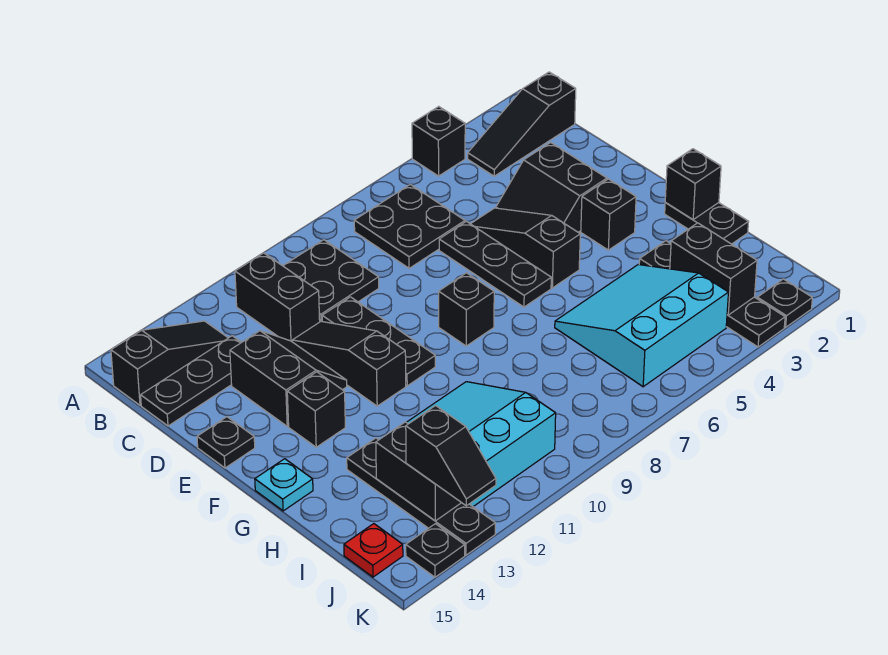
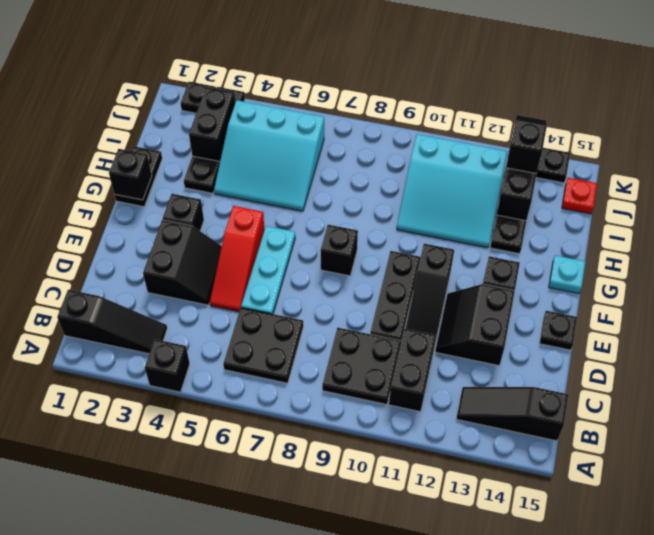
black 1x3 plate [141,336,241,426] -> none
black 1x3 slope [471,208,580,288] -> red 1x3 slope [210,206,265,311]
black 1x3 plate [439,221,551,307] -> cyan 1x3 plate [241,226,295,314]

